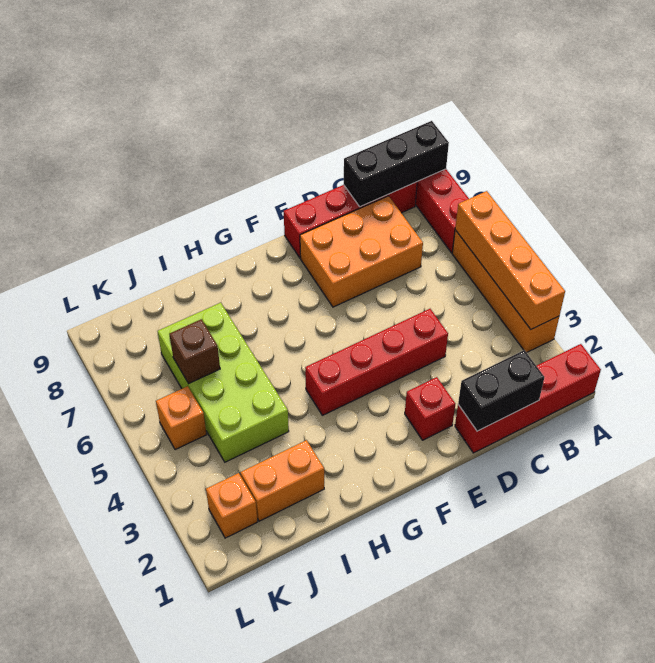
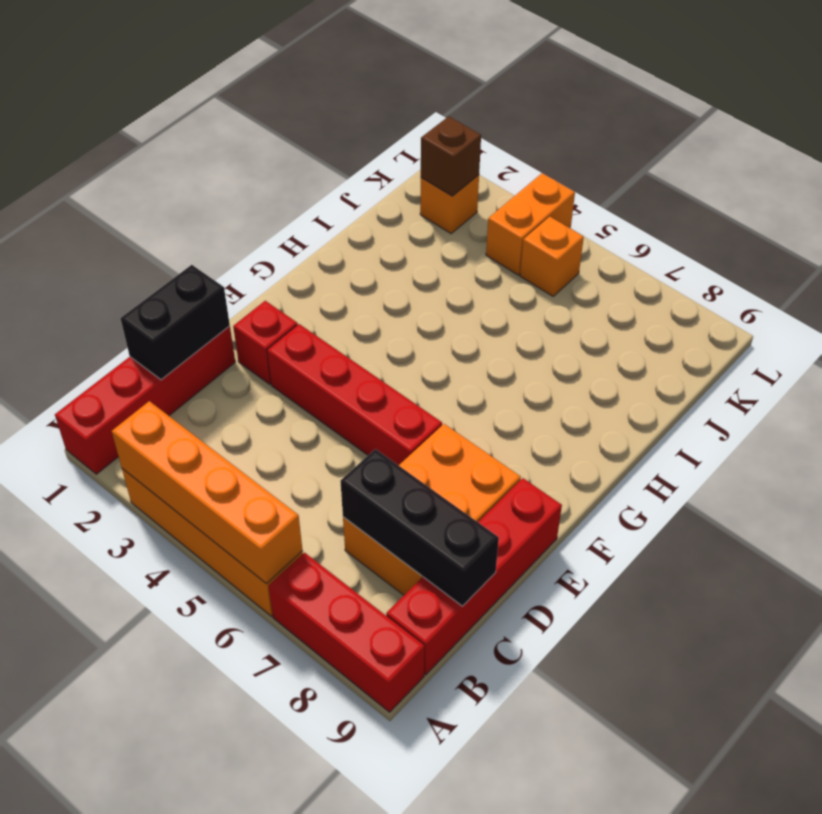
black 1x3 brick [344,121,449,207] -> black 1x3 brick turned to [340,449,499,606]
red 1x4 brick [305,309,448,415] -> red 1x4 brick turned to [267,324,442,465]
orange 1x2 brick [240,440,324,521] -> orange 1x2 brick moved to [486,173,575,275]
lime 2x4 brick [158,303,289,462] -> none
brown 1x1 brick [169,319,220,383] -> brown 1x1 brick moved to [421,116,481,196]

